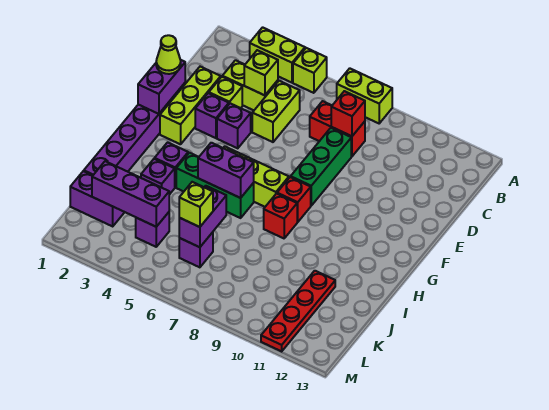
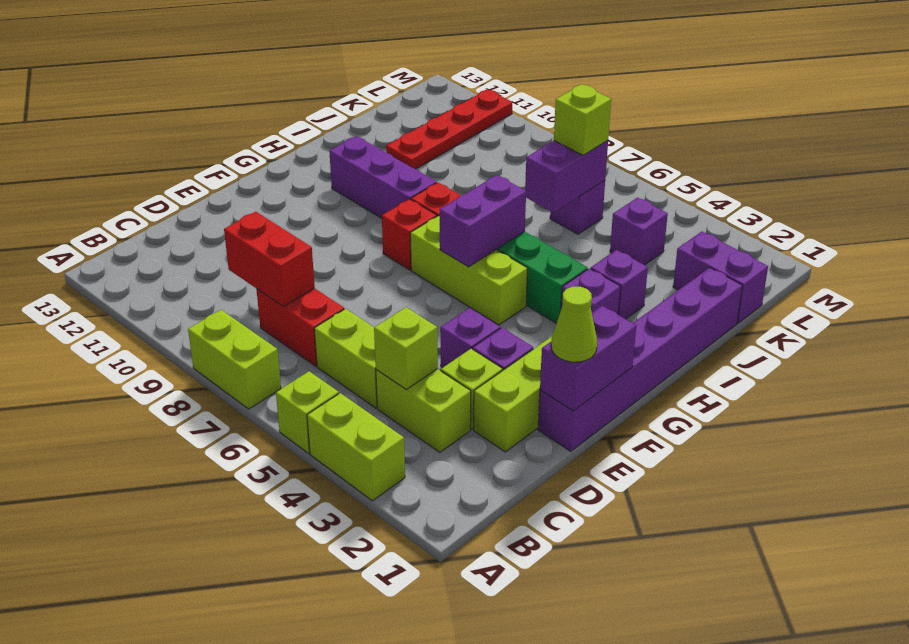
lime 1x2 brick [252,81,300,142] -> lime 1x2 brick turned to [314,309,377,408]
red 1x1 brick [331,91,365,136] -> red 1x2 brick [224,212,315,307]
green 1x3 brick [291,128,351,206] -> none
purple 1x2 brick [198,143,254,198] -> purple 1x2 brick turned to [440,175,526,267]
purple 1x3 brick [92,161,169,227] -> purple 1x3 brick moved to [329,136,437,218]

